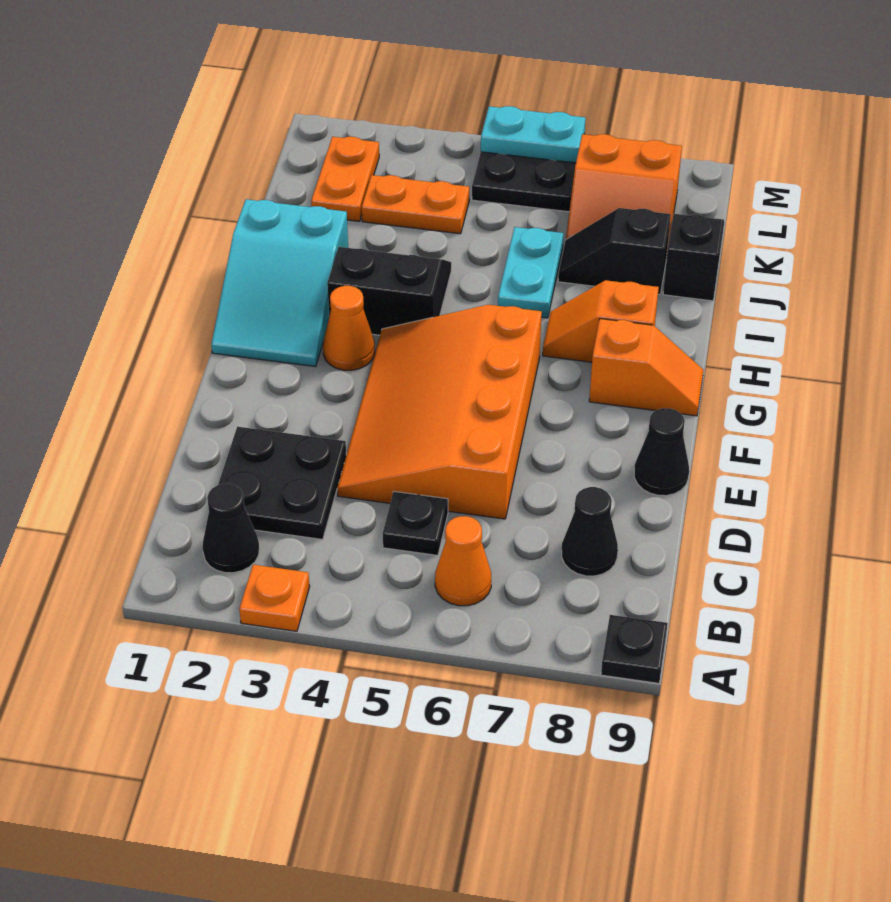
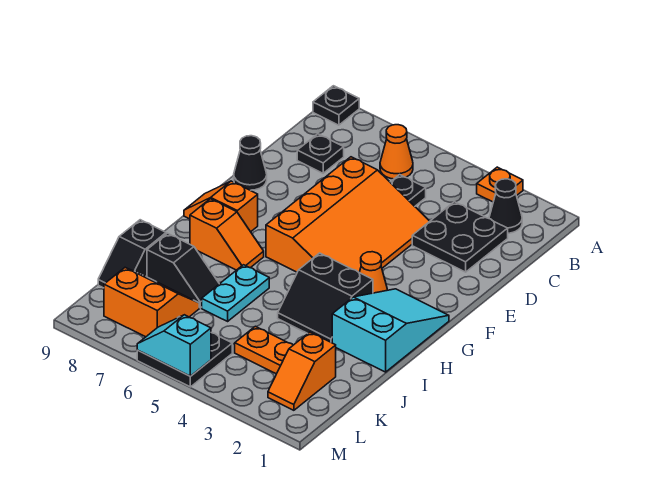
black 1x1 cone [562,487,618,576] -> black 1x1 plate [297,134,344,173]
orange 1x2 plate [311,137,379,221] -> orange 1x2 slope [268,332,336,410]
cyan 1x2 plate [481,106,586,163] -> cyan 1x2 slope [137,315,211,376]

